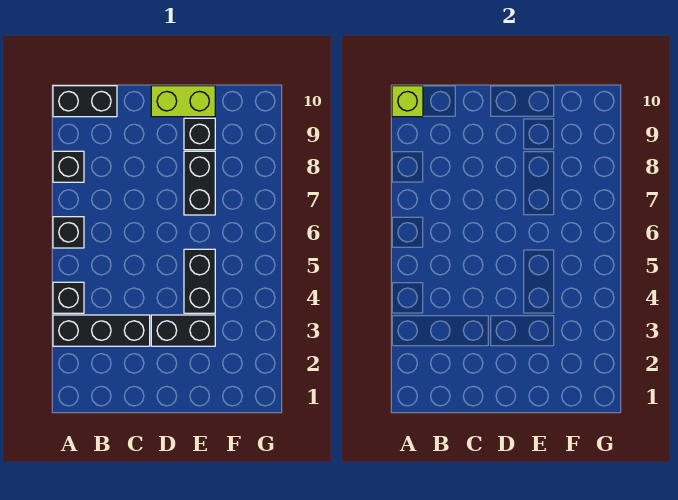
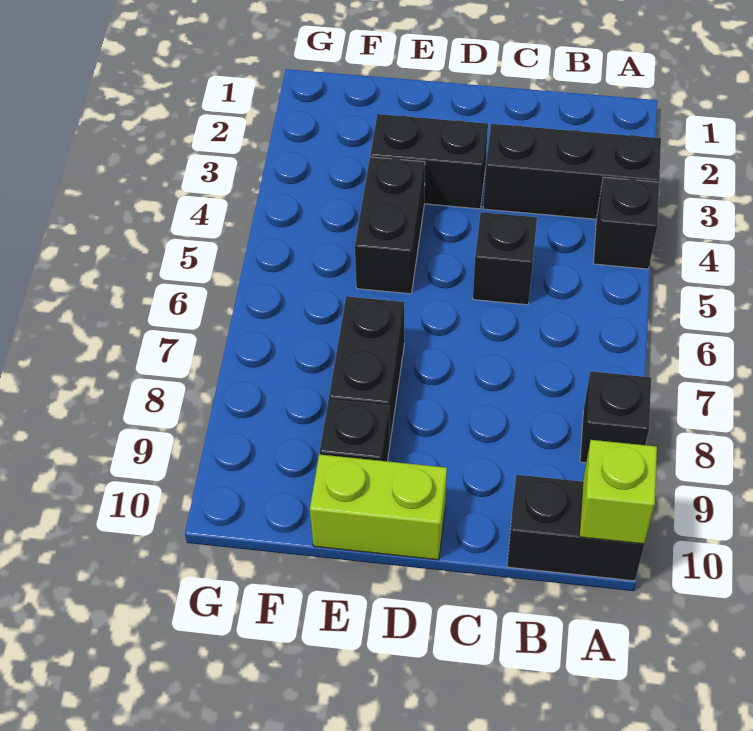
black 1x1 brick [53,217,84,248] -> black 1x1 brick moved to [473,212,537,305]

